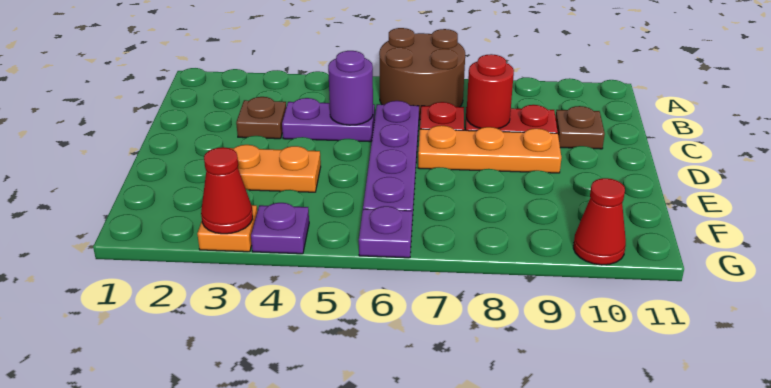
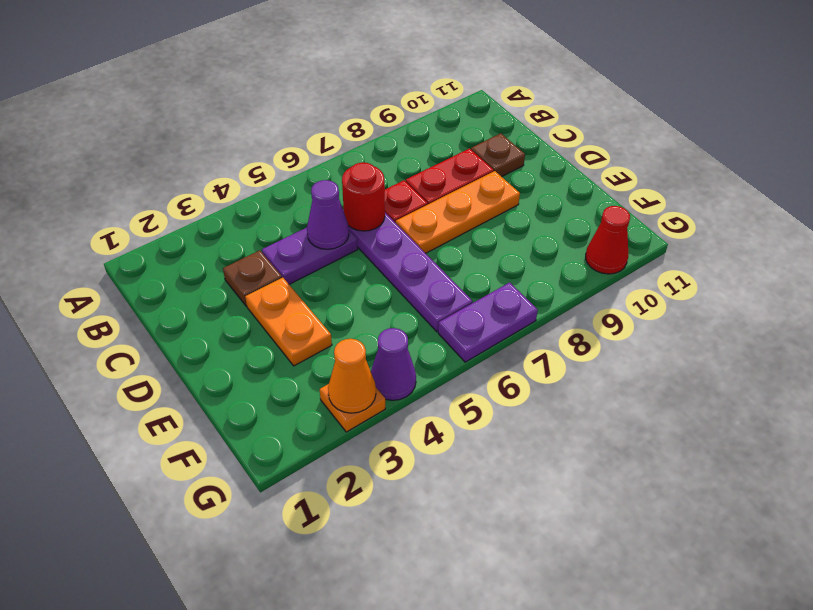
brown 2x2 round brick [379,28,465,120] -> none
purple 1x1 round brick [328,51,373,125] -> purple 1x1 cone [307,180,349,249]
red 1x1 round brick [466,54,514,129] -> red 1x1 round brick moved to [342,163,385,231]
orange 1x2 plate [230,145,321,192] -> orange 1x2 plate turned to [245,278,332,366]
red 1x1 cone [201,147,253,234] -> orange 1x1 cone [328,339,376,413]
purple 1x1 plate [251,203,309,254] -> purple 1x1 cone [371,328,416,400]
purple 1x1 plate [359,206,412,258] -> purple 1x2 plate [438,282,538,362]

